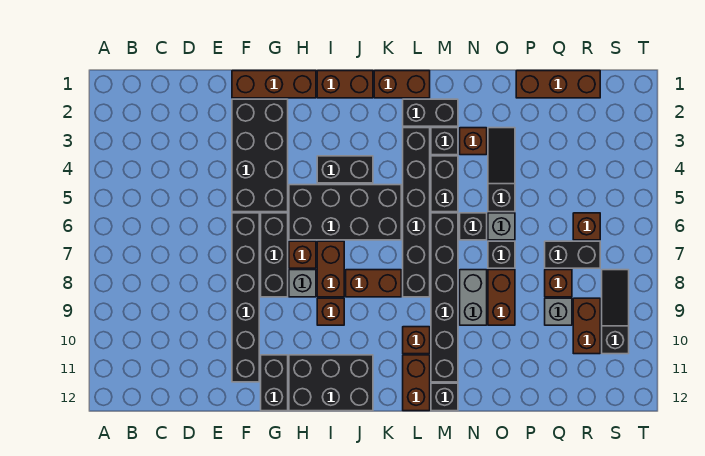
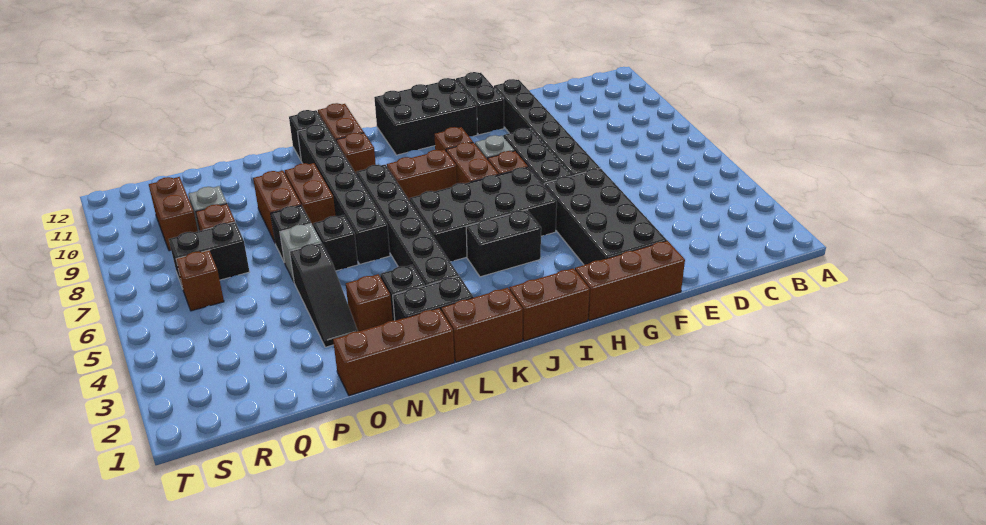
black 1x2 brick [431,156,458,212] -> none
grey 1x2 brick [460,270,487,325] -> brown 1x2 brick [285,163,336,227]
brown 1x3 brick [516,71,600,98] -> brown 1x3 brick moved to [333,308,454,396]
black 1x3 slope [602,270,629,354] -> none

